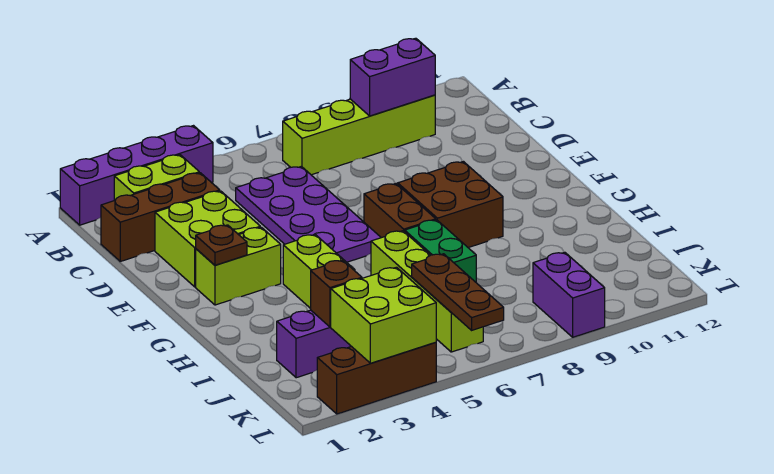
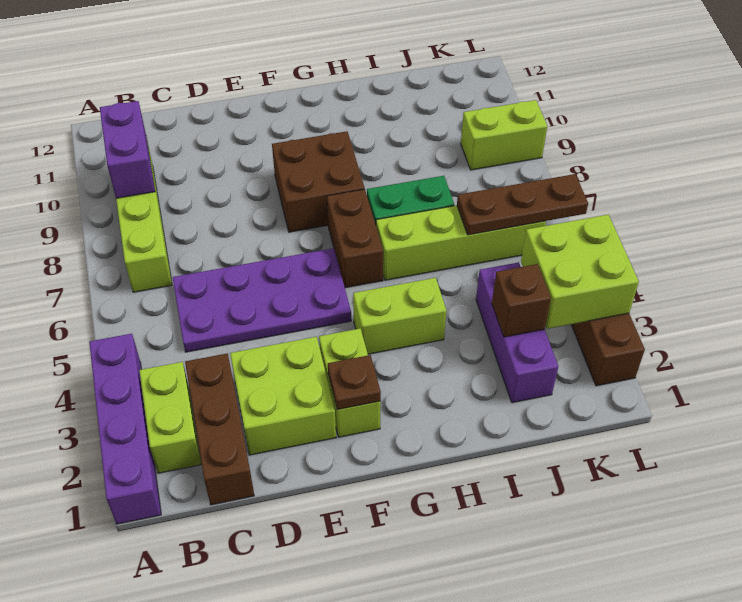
brown 1x2 brick [364,184,436,238] -> brown 1x2 brick turned to [327,189,383,288]
purple 1x2 brick [533,252,605,337] -> lime 1x2 brick [461,100,547,170]

